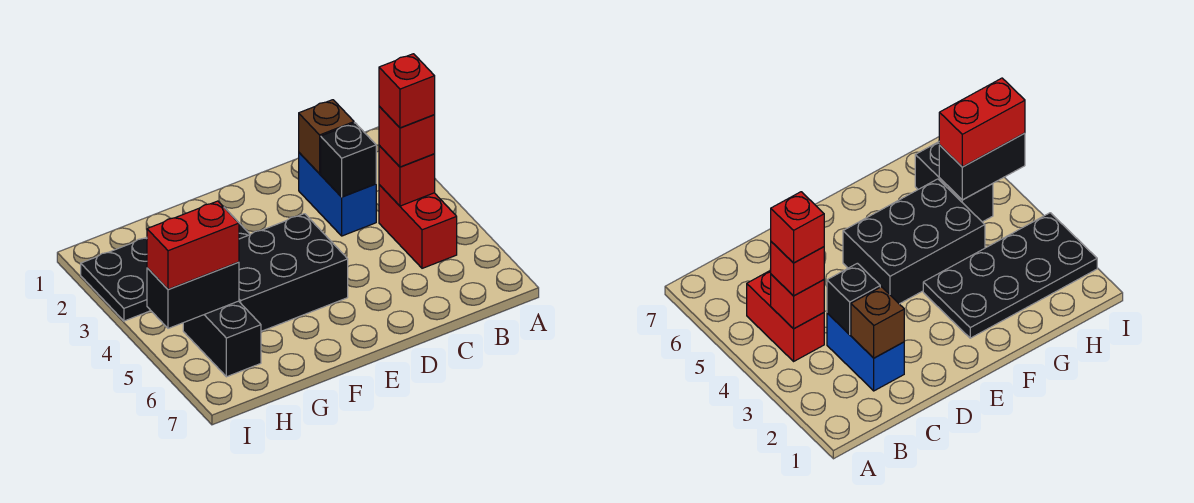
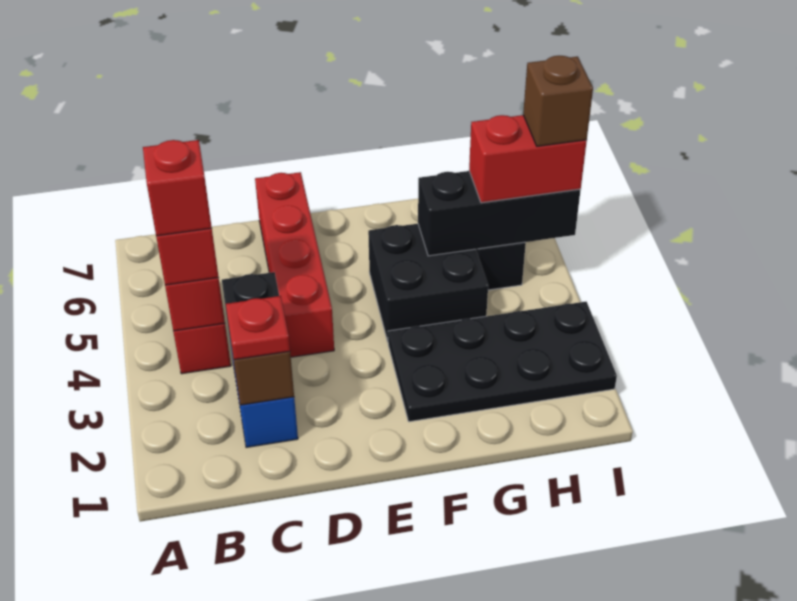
none -> red 1x1 plate [226,296,290,360]
none -> red 1x4 brick [255,172,334,357]
black 2x3 brick [239,214,348,331] -> black 2x2 brick [368,224,488,342]
black 1x2 brick [147,262,239,328] -> black 1x3 brick [418,171,581,256]
none -> brown 1x1 brick [523,56,593,146]

